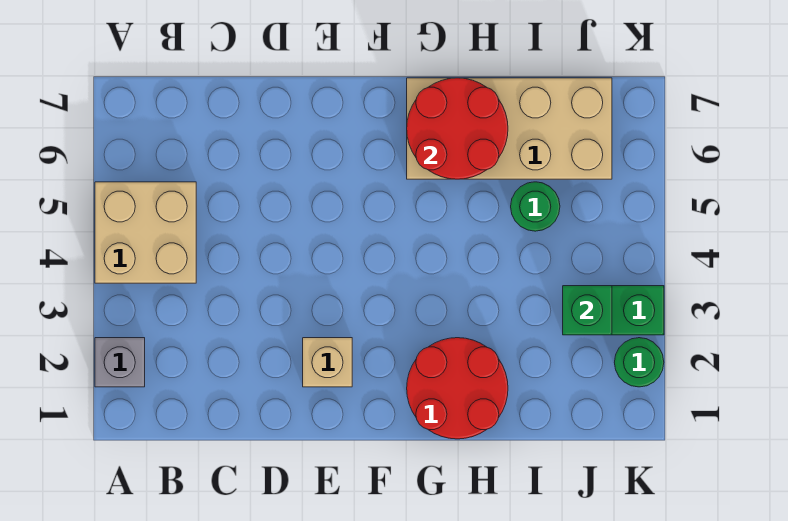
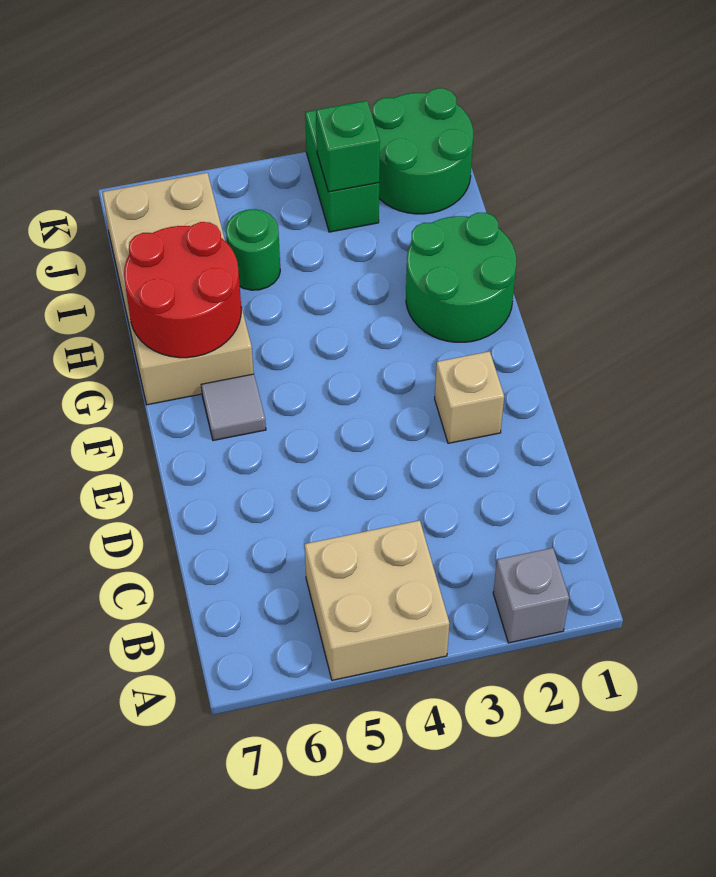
none -> grey 1x1 tile [201,374,266,440]
red 2x2 round brick [407,338,508,439] -> green 2x2 round brick [406,213,516,342]
green 1x1 round brick [614,338,664,387] -> green 2x2 round brick [373,88,473,214]

